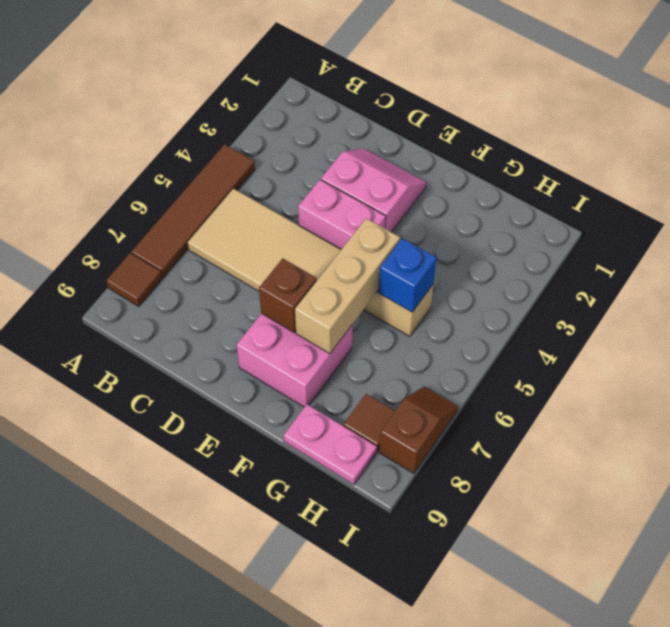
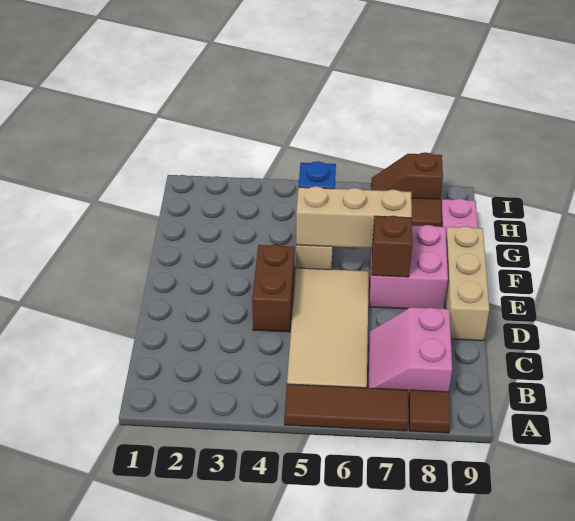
brown 1x4 tile [131,144,255,277] -> brown 1x3 tile [284,384,408,431]
pink 2x2 slope [321,148,426,232] -> pink 2x2 slope moved to [368,307,452,398]
pink 1x2 brick [298,180,386,249] -> brown 1x2 brick [252,245,294,332]
none -> tan 1x3 brick [445,226,489,341]

